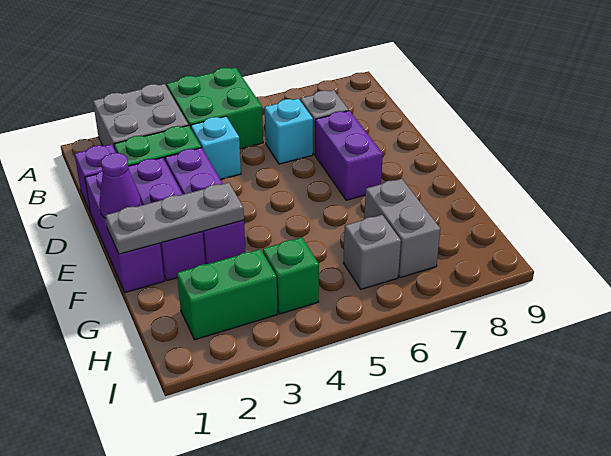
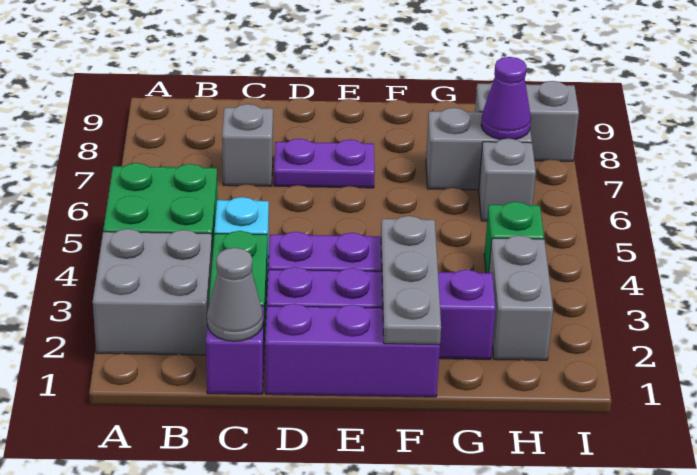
none -> grey 1x1 cone [207,248,263,341]
cyan 1x1 brick [265,99,313,164] -> none
purple 1x3 brick [128,158,205,281] -> purple 1x4 brick [267,267,496,359]
purple 1x2 brick [315,111,383,200] -> purple 1x2 plate [274,139,375,188]
purple 1x1 cone [99,153,141,219] -> purple 1x1 cone moved to [481,57,531,139]
green 1x2 brick [177,249,277,340] -> grey 1x2 brick [489,235,553,360]
none -> grey 1x2 brick [475,81,579,161]

